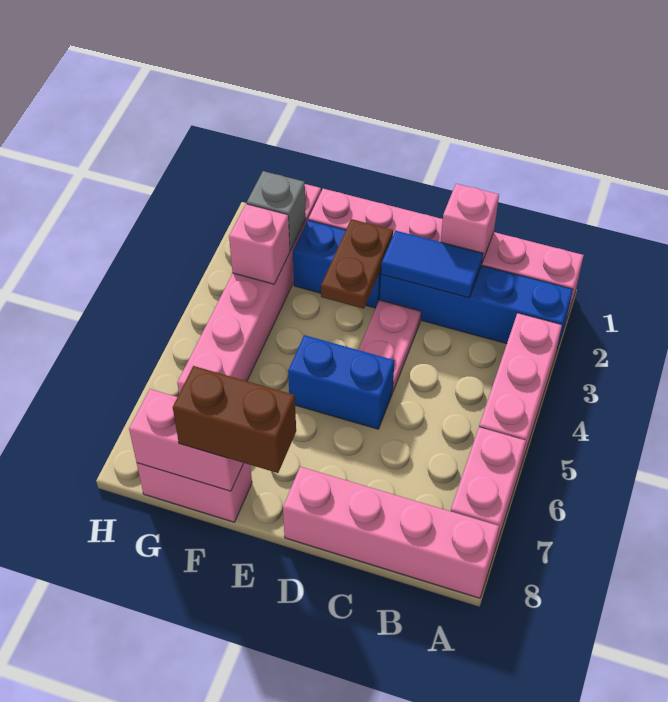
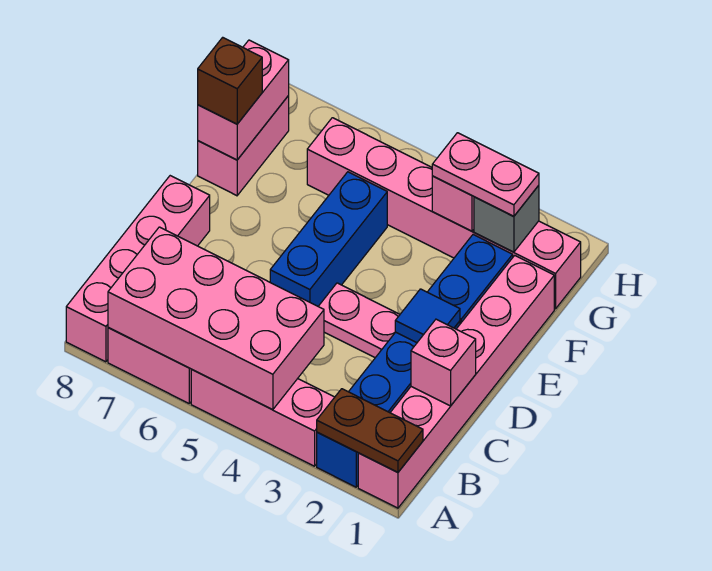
none -> pink 2x4 brick [108,227,324,410]
blue 1x2 tile [381,231,483,298] -> blue 1x1 tile [395,289,460,343]
blue 1x2 brick [288,335,395,429] -> blue 1x3 brick [270,172,387,306]
brown 1x2 plate [321,219,393,309] -> brown 1x2 plate moved to [317,389,423,472]
brown 1x2 brick [173,366,296,473] -> brown 1x1 brick [198,37,262,124]
none -> pink 1x2 plate [432,133,539,216]

